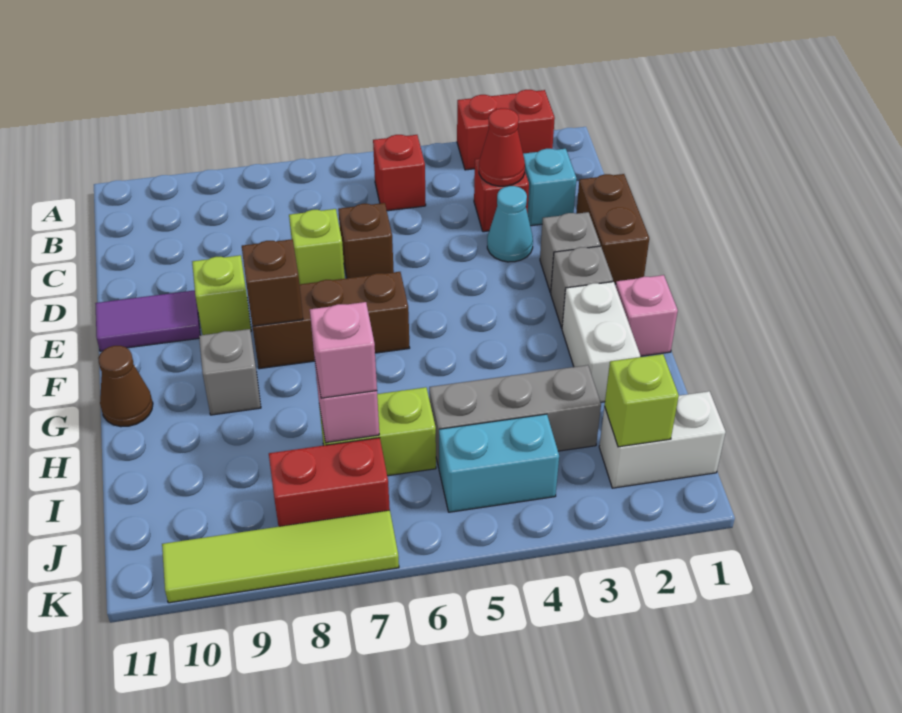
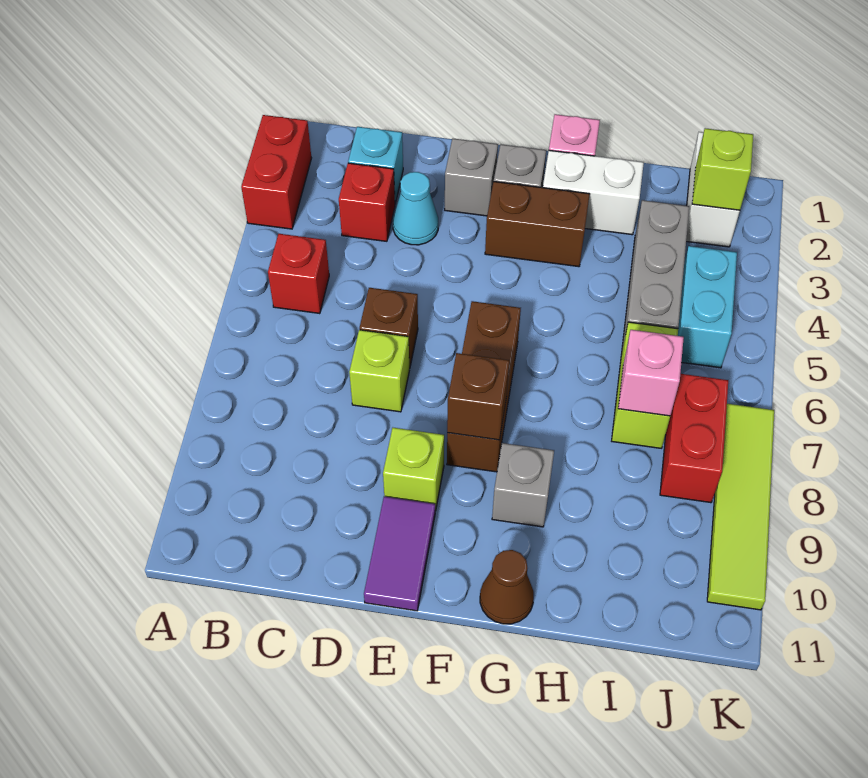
red 1x1 cone [479,108,525,186] -> none
brown 1x2 brick [576,174,649,284] -> brown 1x2 brick moved to [485,182,590,267]
pink 1x1 brick [310,302,377,398] -> none

